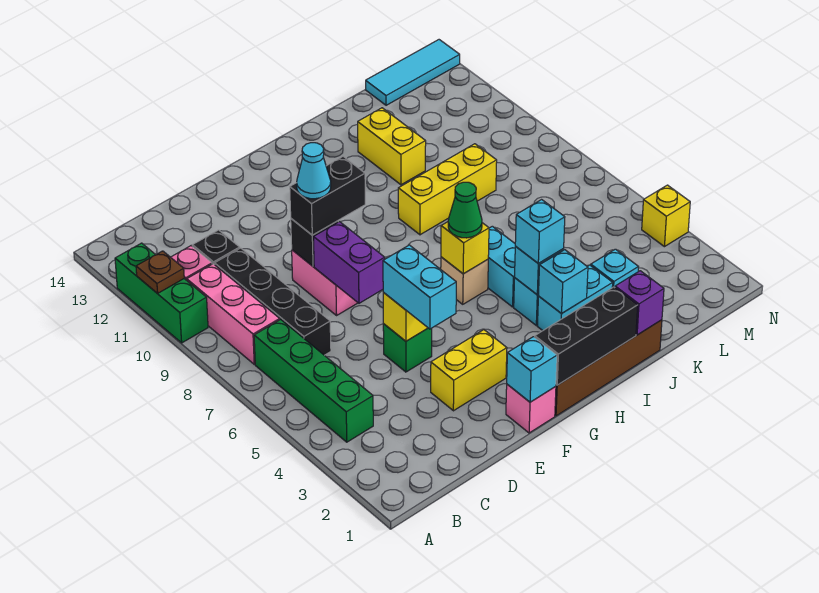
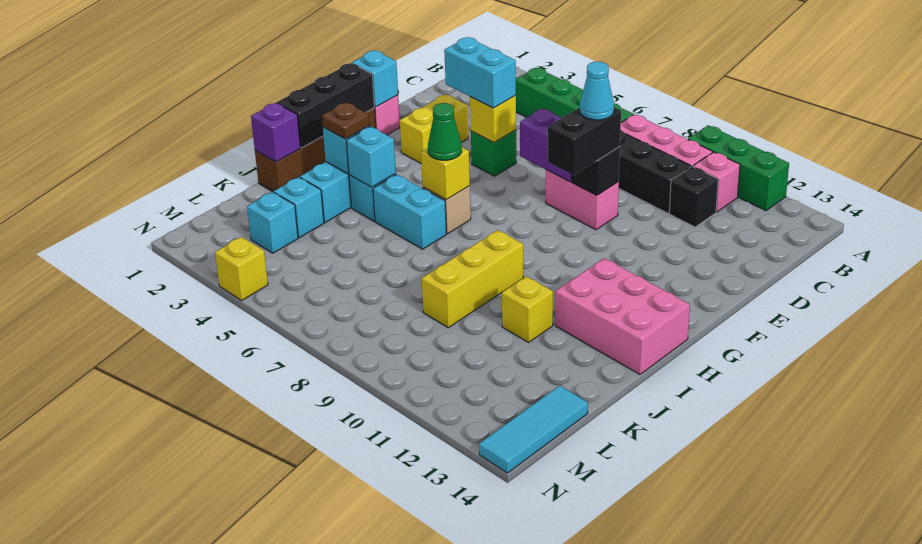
brown 1x1 plate [136,251,184,294] -> brown 1x1 plate moved to [322,102,370,139]
none -> pink 2x3 brick [555,258,690,374]
cyan 1x1 brick [515,200,565,264] -> cyan 1x1 brick moved to [247,192,298,253]
yellow 1x2 brick [358,108,426,185] -> yellow 1x1 brick [502,276,553,342]

